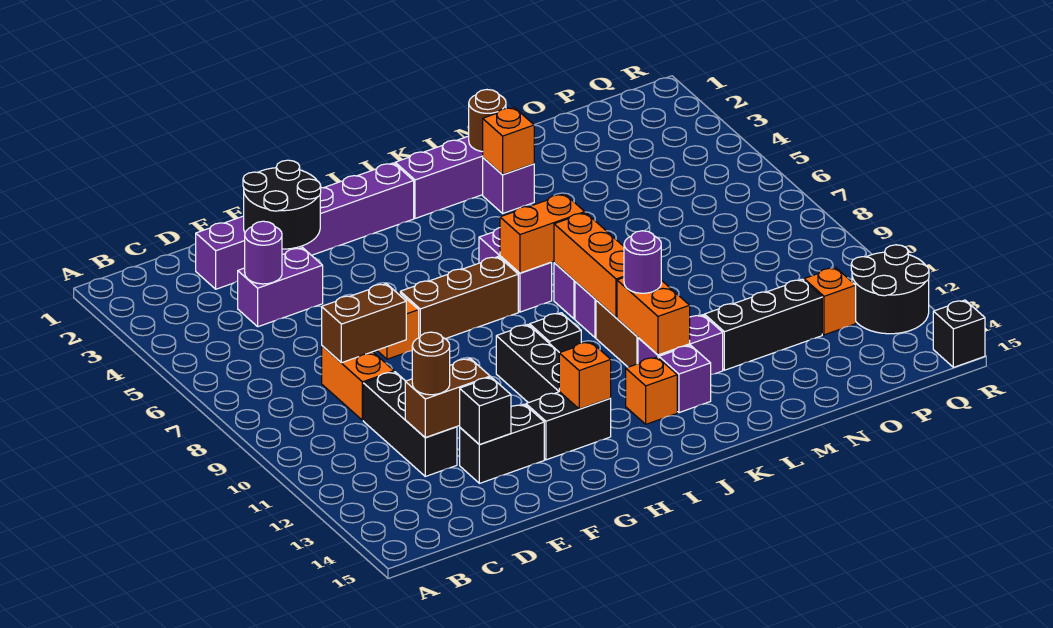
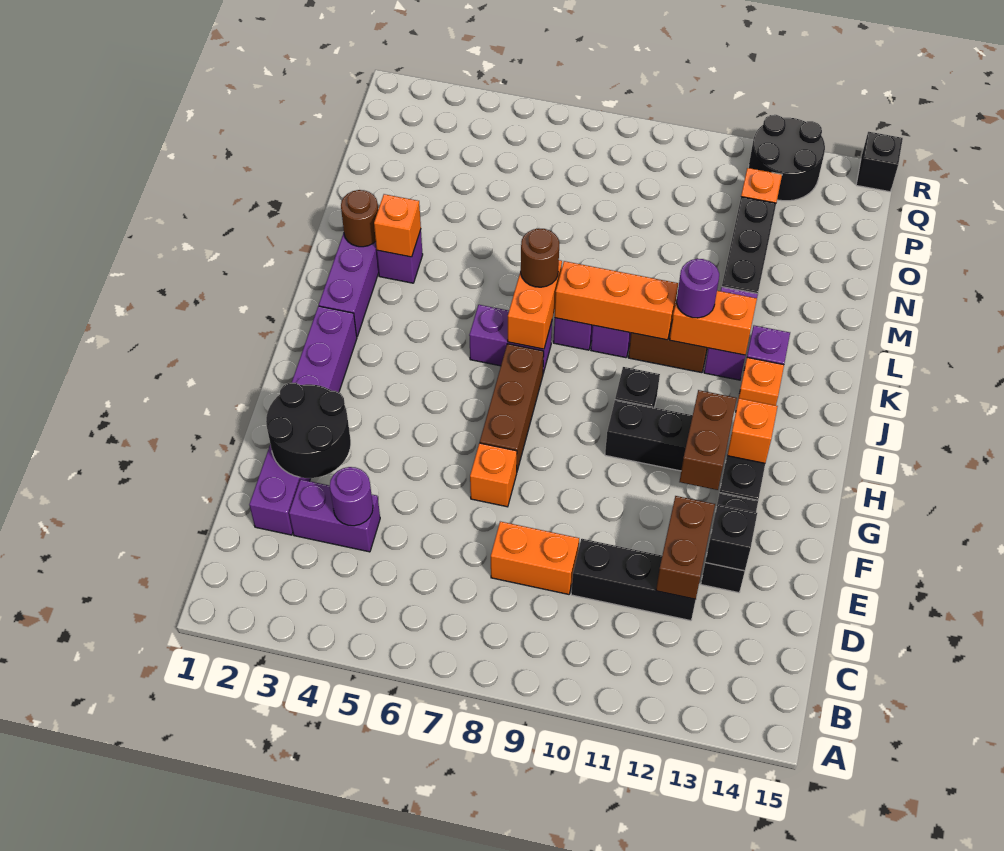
purple 1x2 brick [238,248,323,327] -> purple 1x2 brick turned to [289,479,380,552]
brown 1x2 brick [322,283,406,363] -> brown 1x2 brick moved to [679,390,737,490]
brown 1x1 round brick [412,332,450,395] -> brown 1x1 round brick moved to [521,228,559,287]

